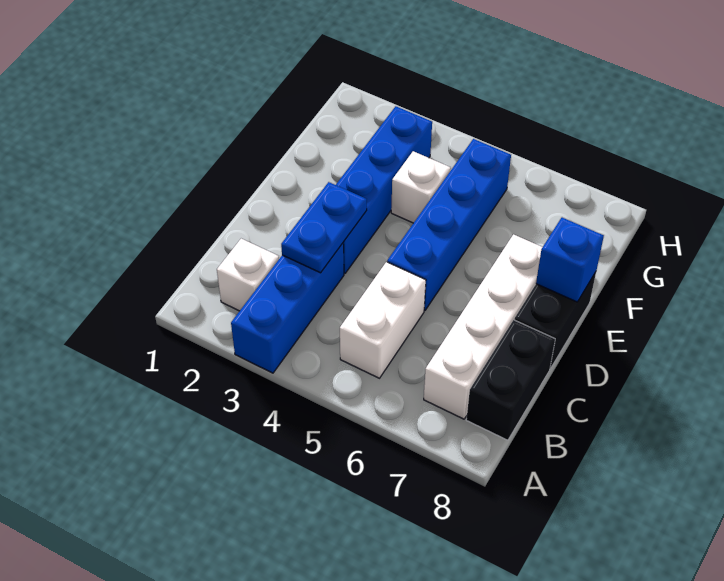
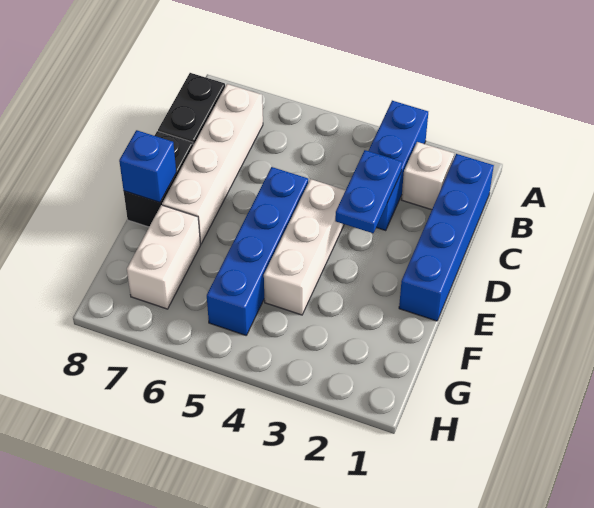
white 1x2 brick [340,262,426,378] -> white 1x2 brick moved to [127,205,201,309]
blue 1x4 brick [336,106,432,274] -> blue 1x4 brick moved to [399,154,494,321]
white 1x1 brick [391,151,451,223] -> white 1x3 brick [264,179,346,315]

